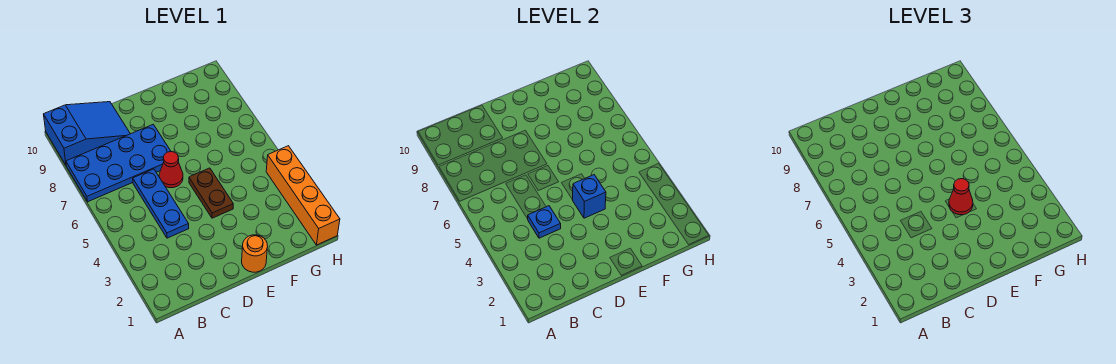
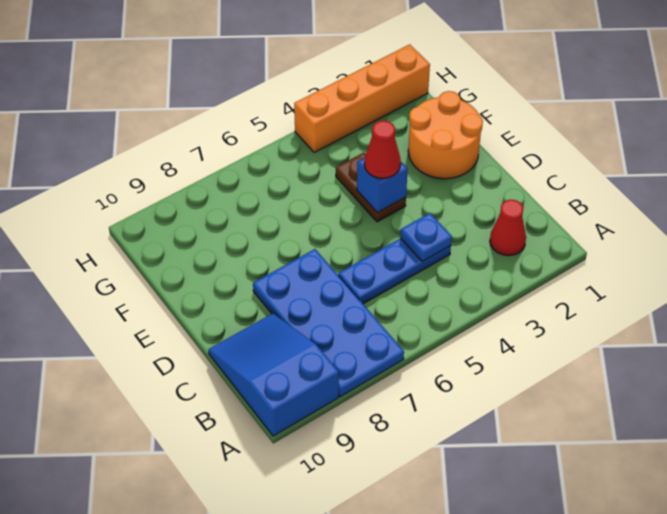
red 1x1 cone [159,152,183,188] -> red 1x1 cone moved to [490,200,526,256]
orange 1x1 round brick [242,235,268,272] -> orange 2x2 round brick [408,91,483,179]
brown 1x2 plate [189,168,233,218] -> brown 1x2 plate turned to [336,153,406,222]

